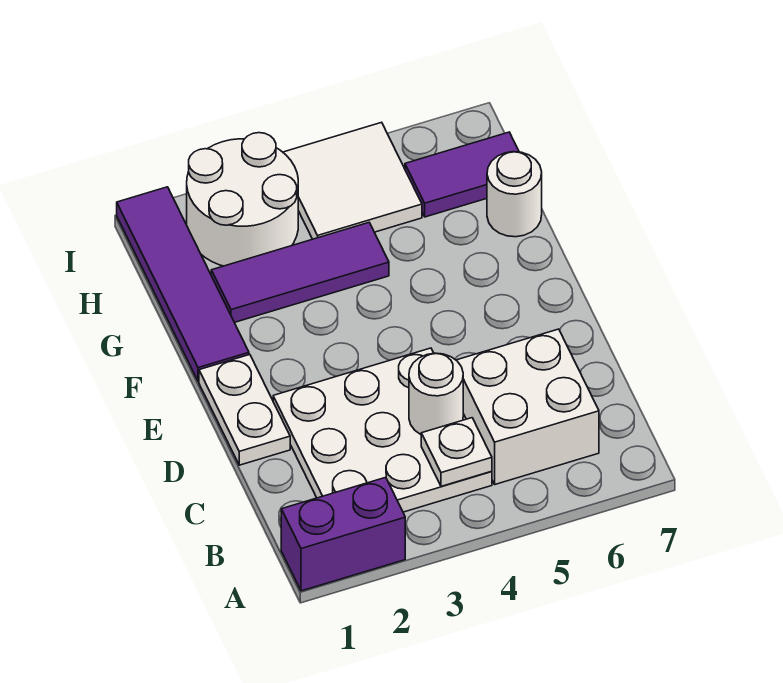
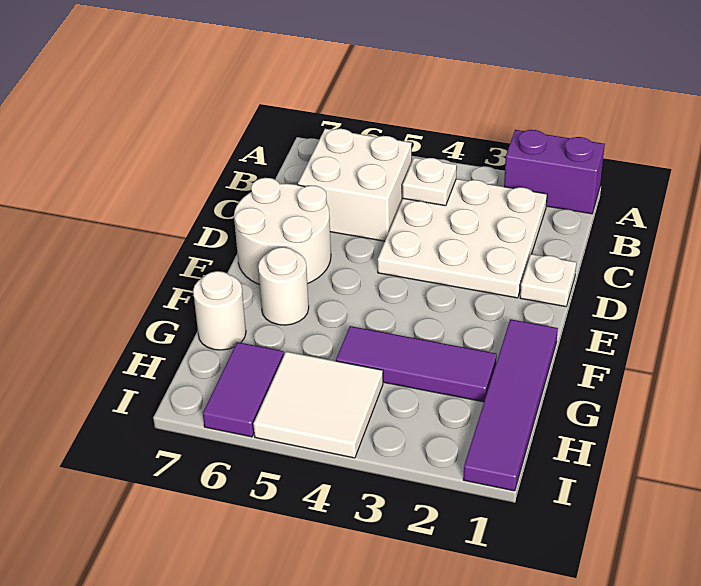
white 1x1 round brick [409,353,463,434] -> white 1x1 round brick moved to [258,247,309,325]
white 1x2 plate [199,355,290,465] -> white 1x1 plate [520,254,576,307]
white 2x2 round brick [187,133,298,266] -> white 2x2 round brick moved to [234,178,331,285]
purple 1x2 tile [405,132,519,217] -> purple 1x2 tile turned to [203,342,284,437]

